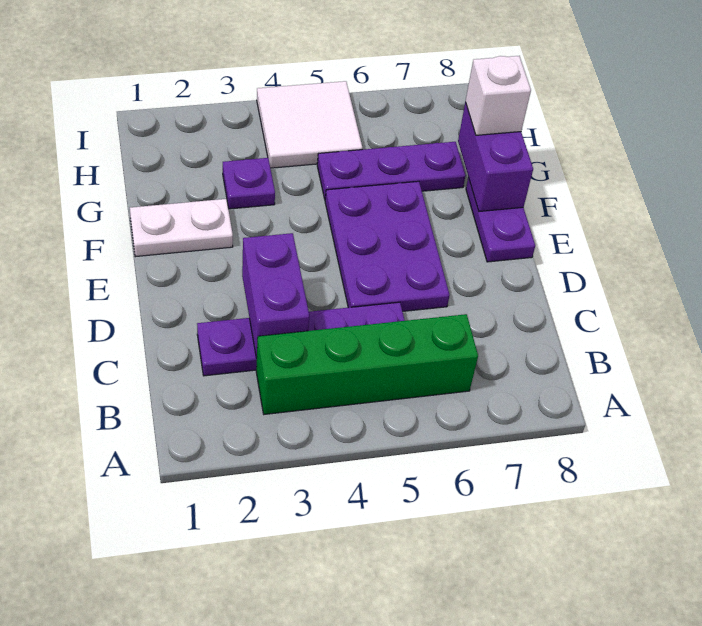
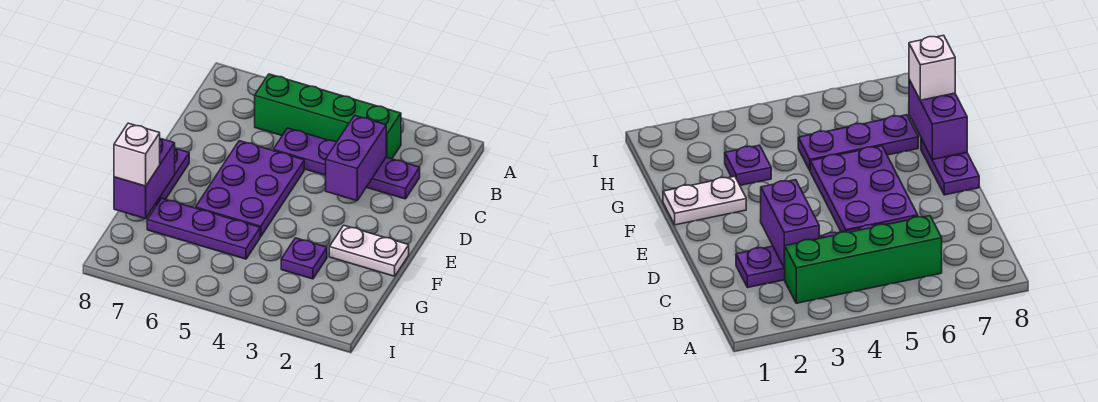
white 2x2 tile [257,81,363,168] -> none

